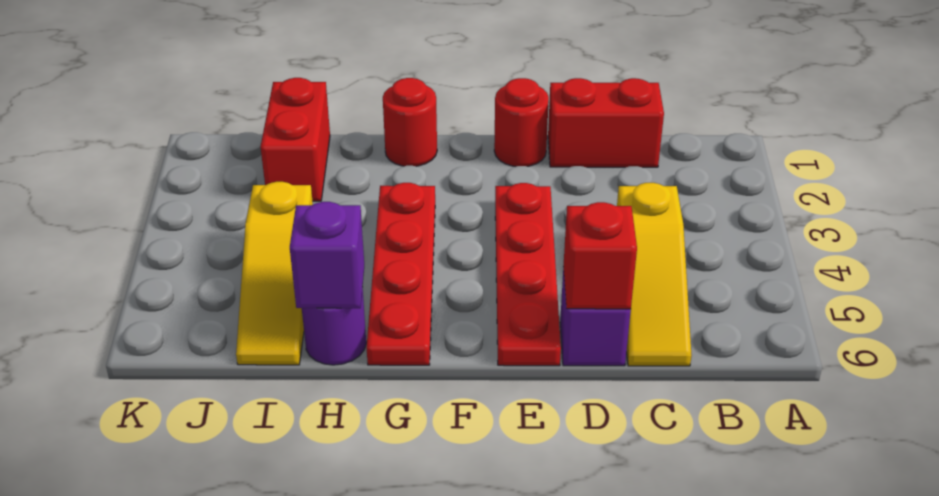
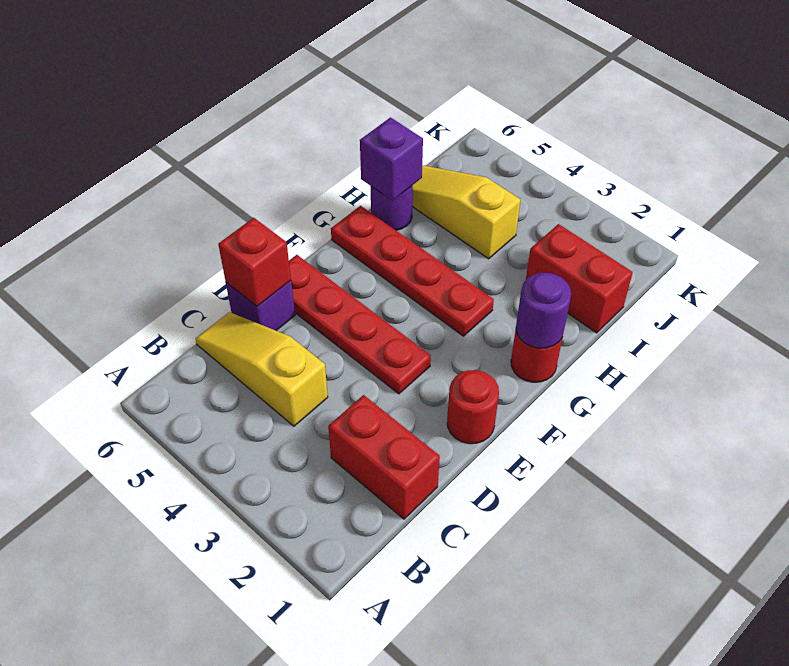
red 1x2 brick [548,78,664,167] -> red 1x2 brick turned to [328,395,440,519]
none -> purple 1x1 round brick [516,273,571,348]

